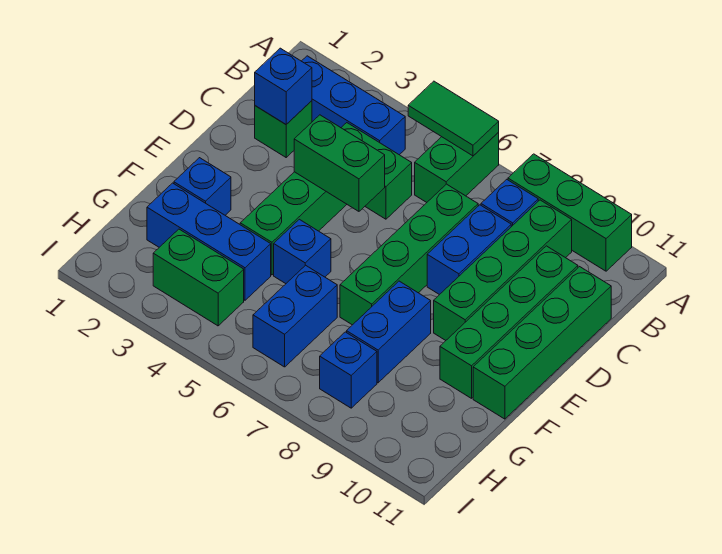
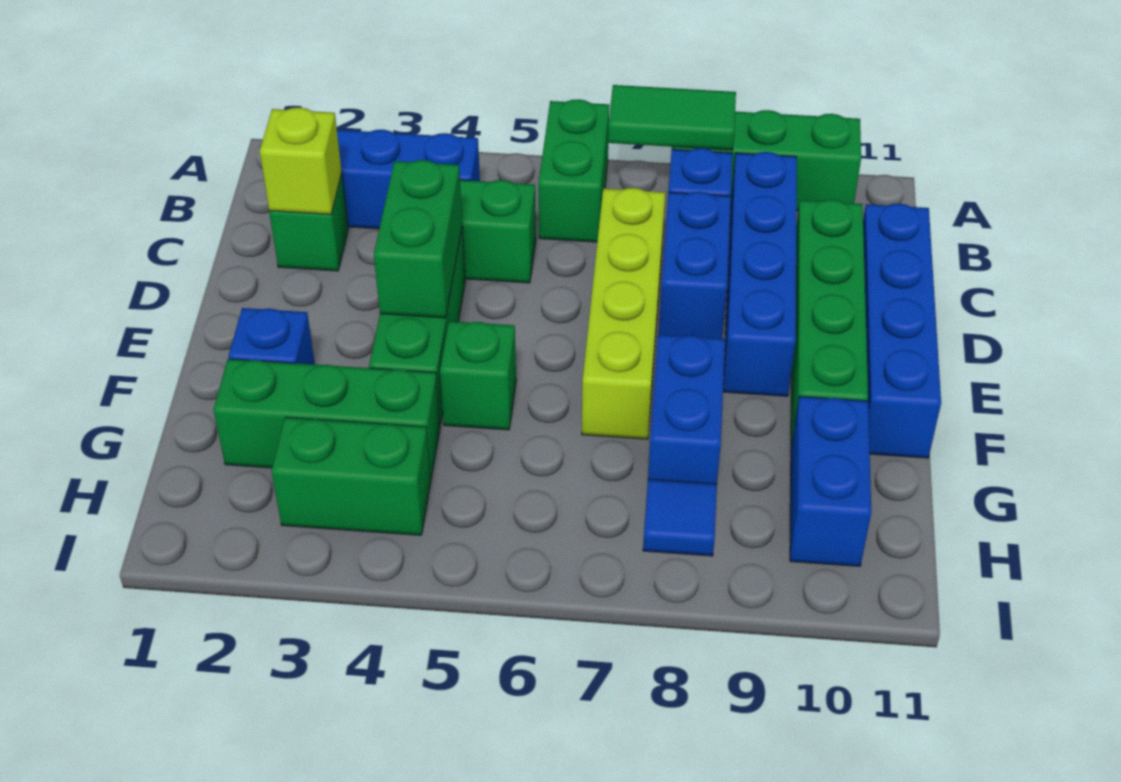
green 1x2 tile [408,81,499,156] -> green 1x2 tile moved to [608,85,736,150]
green 1x4 brick [434,200,572,340] -> blue 1x4 brick [723,152,797,396]
blue 1x1 brick [255,48,312,124] -> lime 1x1 brick [260,107,342,214]
green 1x4 brick [340,184,478,325] -> lime 1x4 brick [582,188,665,439]
green 1x4 brick [473,267,611,419] -> blue 1x4 brick [863,204,941,458]
green 1x2 brick [294,115,385,211] -> green 1x2 brick turned to [374,160,462,318]
blue 1x1 brick [274,219,331,284] -> green 1x1 brick [440,321,516,430]
blue 1x3 brick [147,183,271,300] -> green 1x3 brick [214,359,440,478]
blue 1x2 brick [253,265,337,367] -> blue 1x2 brick moved to [790,396,871,566]
blue 1x1 brick [320,332,377,408] -> blue 1x1 tile [643,479,717,556]

